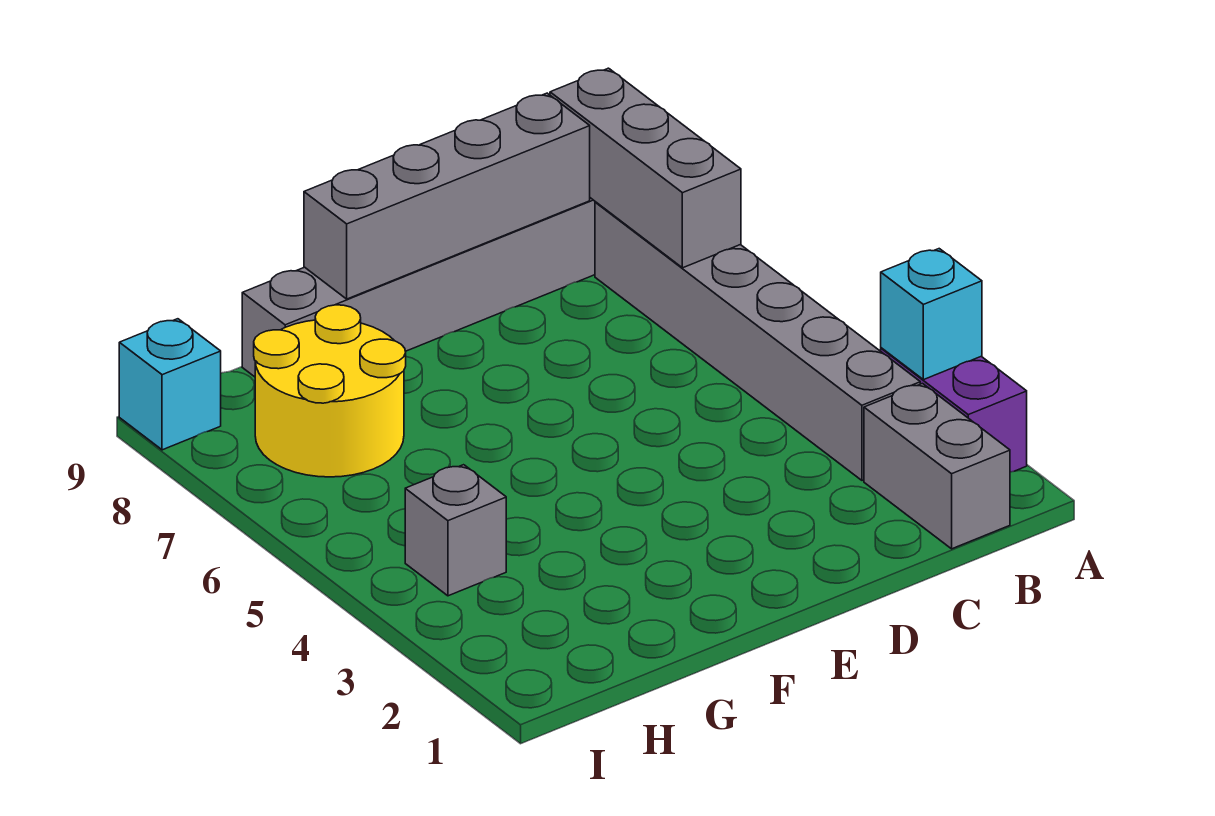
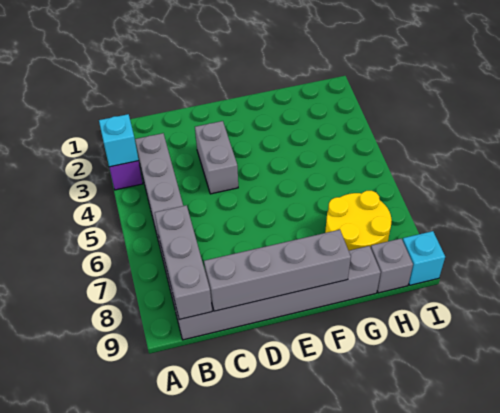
grey 1x2 brick [864,384,1010,549] -> grey 1x2 brick moved to [195,121,238,194]
grey 1x1 brick [405,465,506,596] -> grey 1x1 brick moved to [371,239,413,293]

